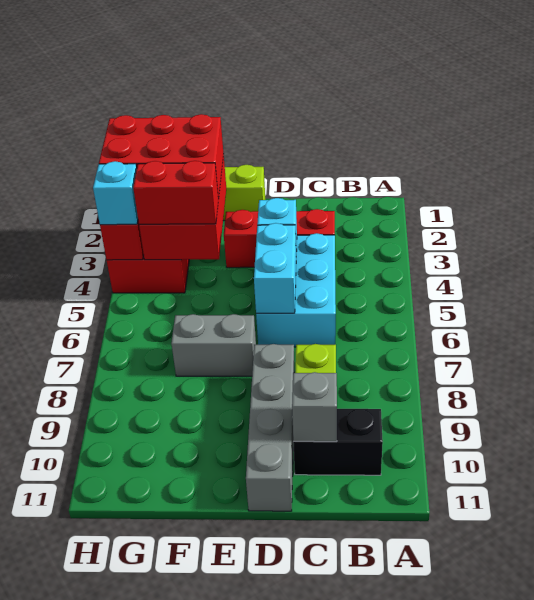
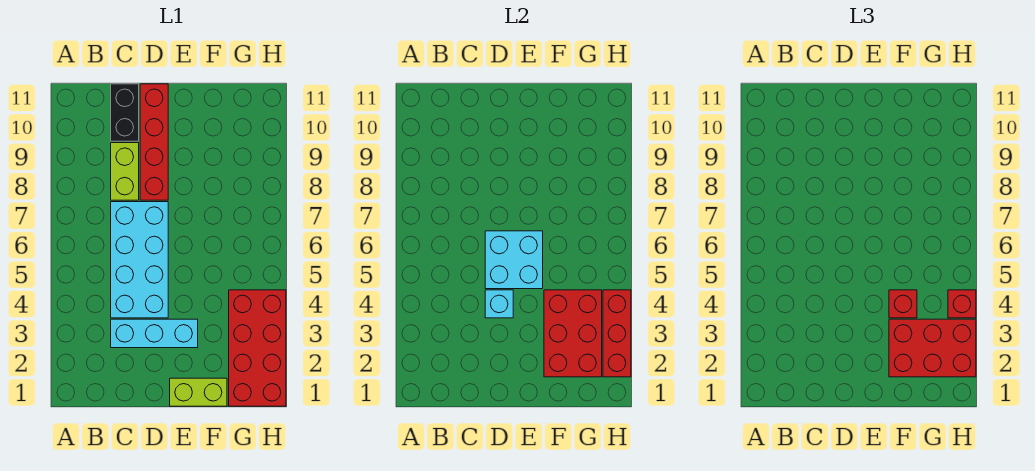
black 1x2 brick [293,409,383,475] -> black 1x2 brick turned to [111,84,139,141]
red 1x3 brick [224,209,335,268] -> cyan 1x3 brick [111,319,198,348]
cyan 2x3 brick [256,233,336,347] -> cyan 2x4 brick [111,202,168,318]
grey 1x1 brick [292,372,337,442] -> none
cyan 1x2 brick [254,223,296,313] -> cyan 2x2 brick [485,231,543,289]
grey 1x4 brick [246,344,295,511] -> red 1x4 brick [140,84,168,200]
grey 1x2 brick [171,314,256,376] -> none
red 1x2 brick [133,161,219,224] -> red 1x1 brick [889,290,917,318]
cyan 1x1 brick [93,161,138,225] -> red 1x1 brick [948,290,976,318]

